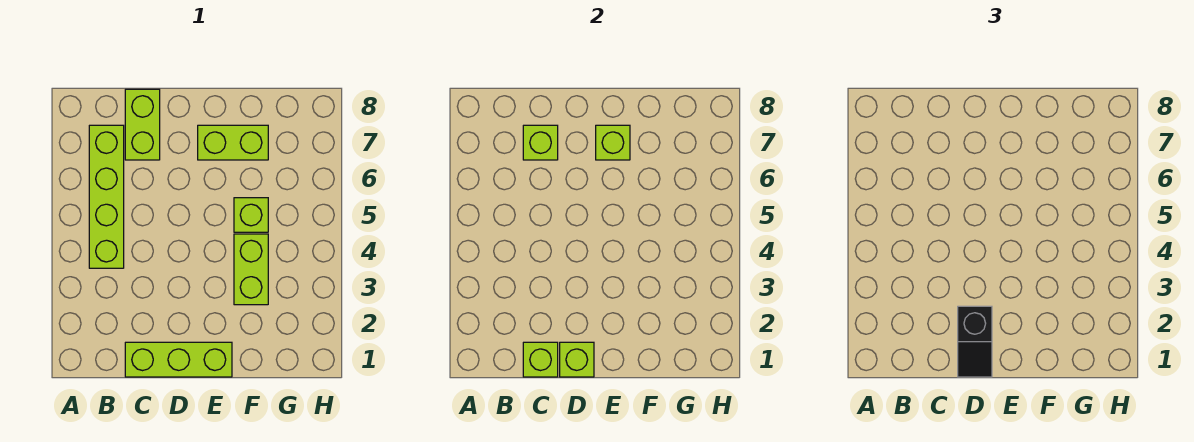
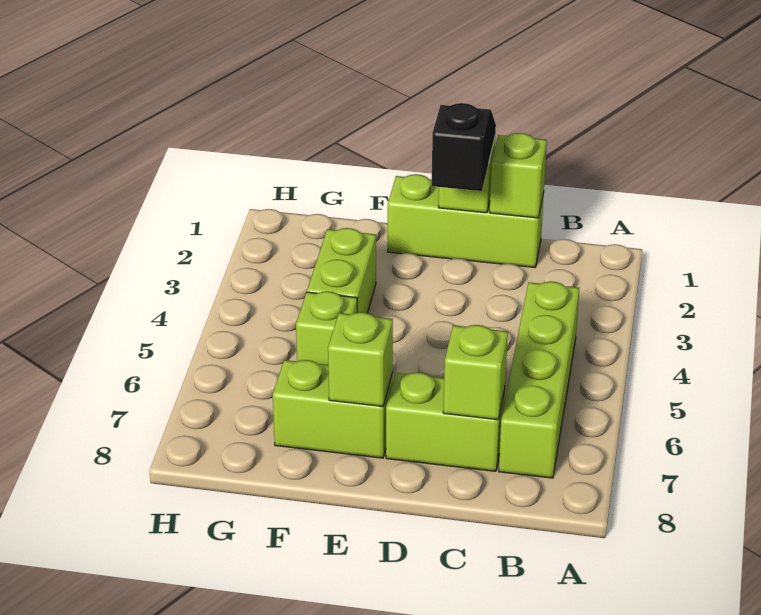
lime 1x2 brick [125,89,160,160] -> lime 1x2 brick turned to [386,372,505,471]

